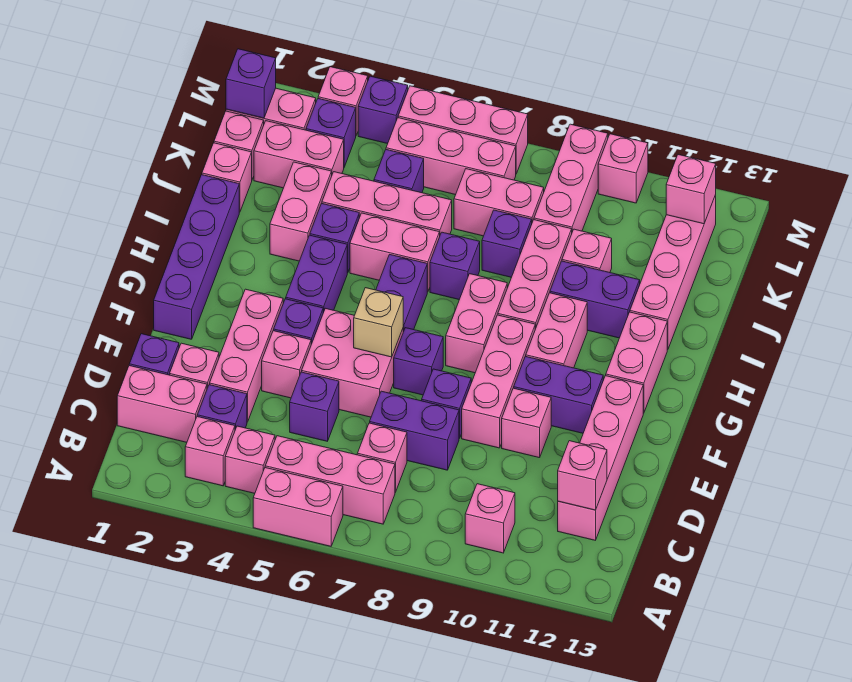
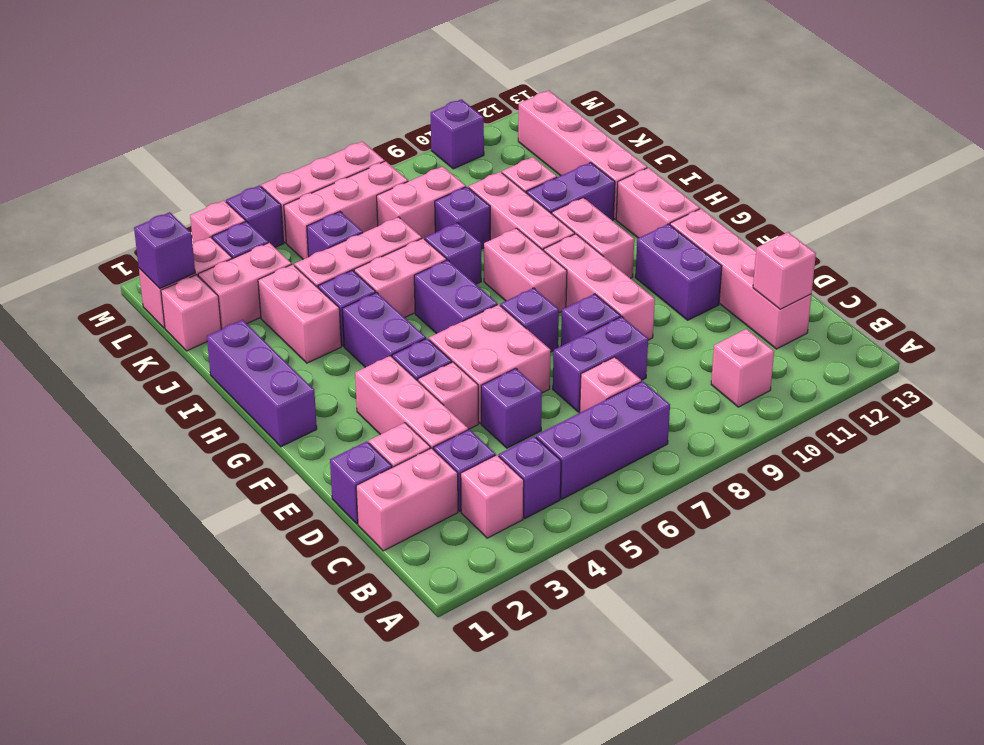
pink 1x2 brick [253,468,343,546] -> none
pink 1x1 brick [225,426,275,493] -> purple 1x1 brick [499,436,561,518]
pink 1x3 brick [265,436,395,524] -> purple 1x3 brick [536,381,670,499]
pink 1x1 brick [502,388,551,458] -> none
purple 1x4 brick [154,175,239,339] -> purple 1x3 brick [207,320,317,447]
tan 1x1 brick [354,288,403,357] -> none
purple 1x2 brick [514,356,603,433] -> purple 1x2 brick turned to [635,224,722,320]
pink 1x1 brick [202,143,252,212] -> none
pink 1x3 brick [534,124,608,232] -> none
pink 1x1 brick [666,155,716,224] -> none
pink 1x1 brick [598,134,648,203] -> purple 1x1 brick [431,99,484,169]

